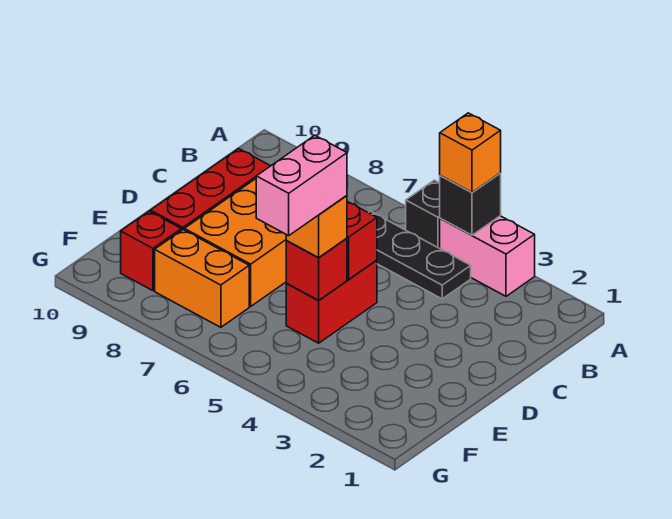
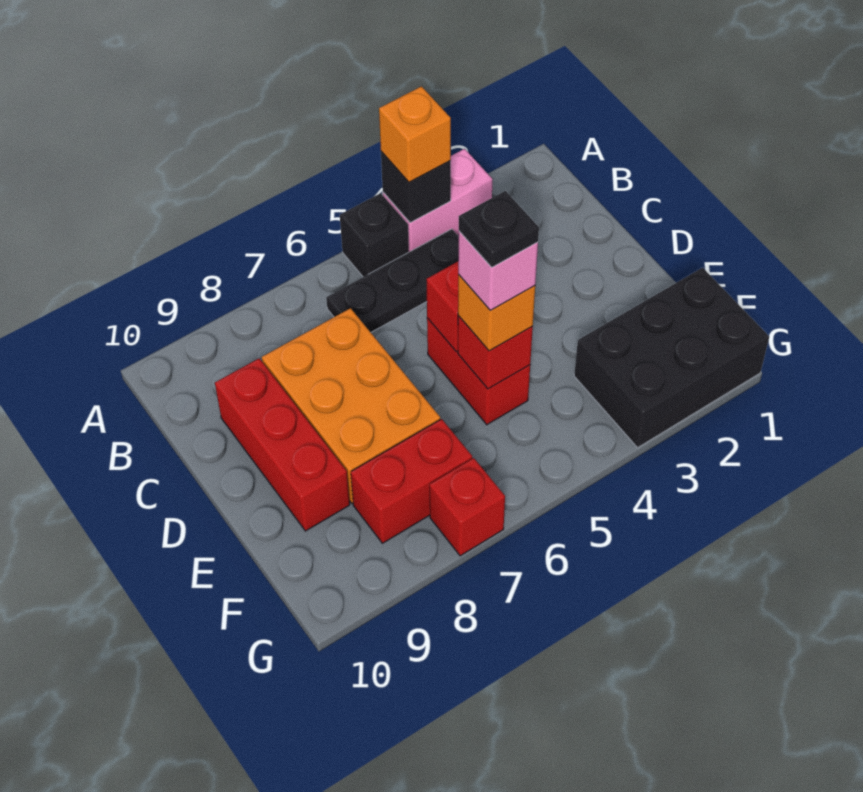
pink 1x2 brick [256,135,347,236] -> pink 1x1 brick [458,231,538,310]
none -> black 1x1 plate [459,191,539,267]
none -> black 2x3 brick [574,268,769,448]
orange 1x2 brick [155,230,249,327] -> red 1x2 brick [351,419,472,543]
red 1x1 brick [121,211,181,291] -> red 1x1 brick moved to [429,458,505,556]

